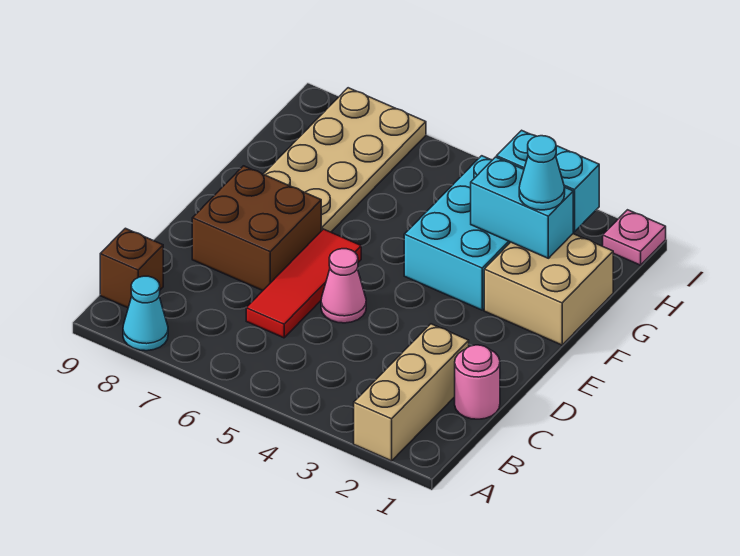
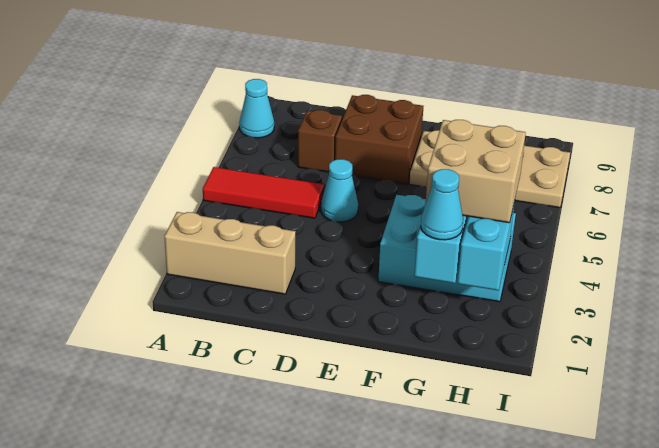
brown 1x1 brick [100,228,163,308] -> brown 1x1 brick moved to [298,110,342,172]
pink 1x1 round brick [455,345,500,419] -> none
red 1x3 tile [246,229,361,338] -> red 1x3 tile moved to [203,167,324,218]
pink 1x1 cone [321,249,366,323] -> cyan 1x1 cone [321,159,358,222]
tan 2x2 brick [484,234,613,345] -> tan 2x2 brick moved to [426,120,526,223]
pink 1x1 plate [603,210,666,265] -> none

